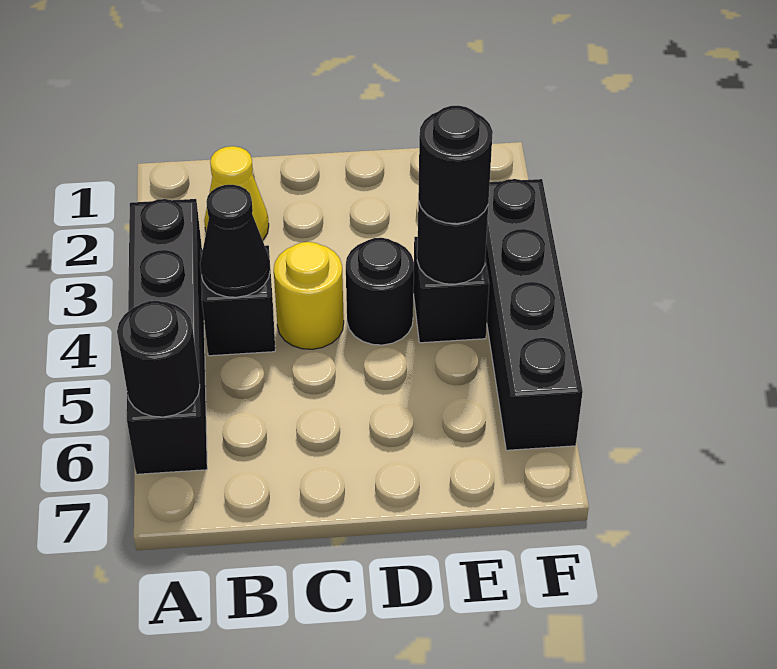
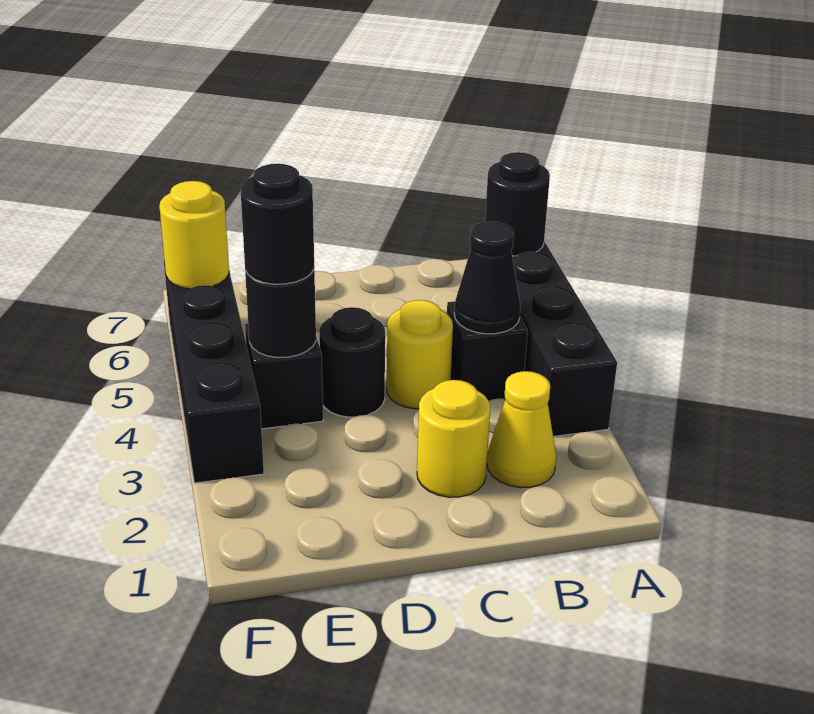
none -> yellow 1x1 round brick [417,380,490,497]
none -> yellow 1x1 round brick [159,181,229,289]

